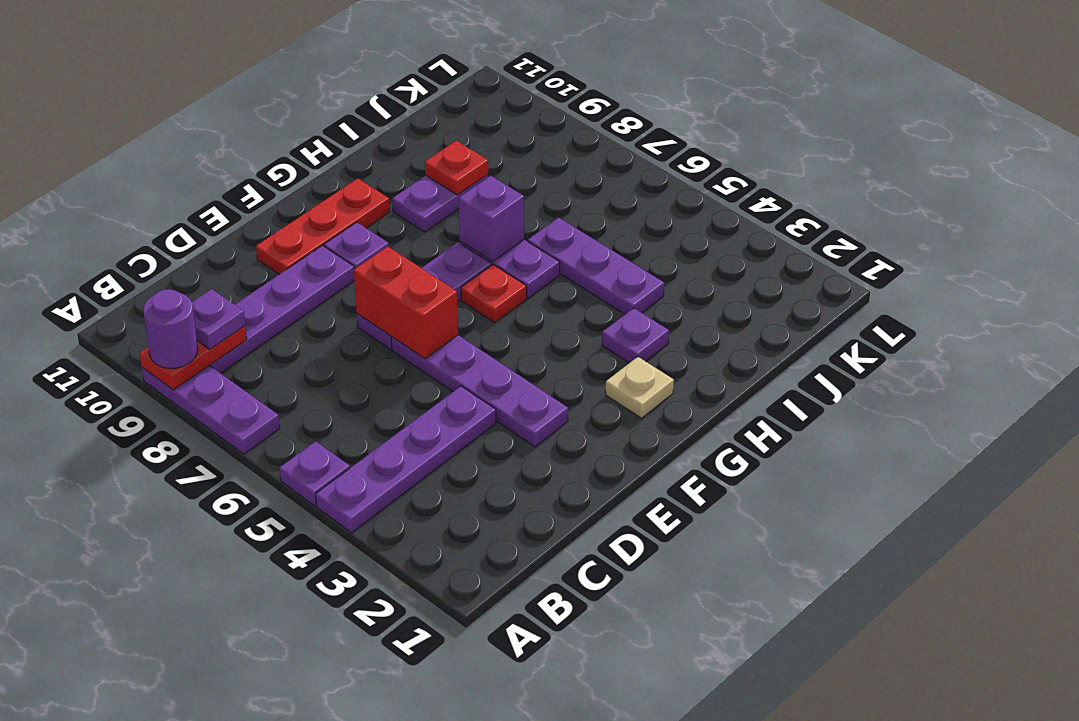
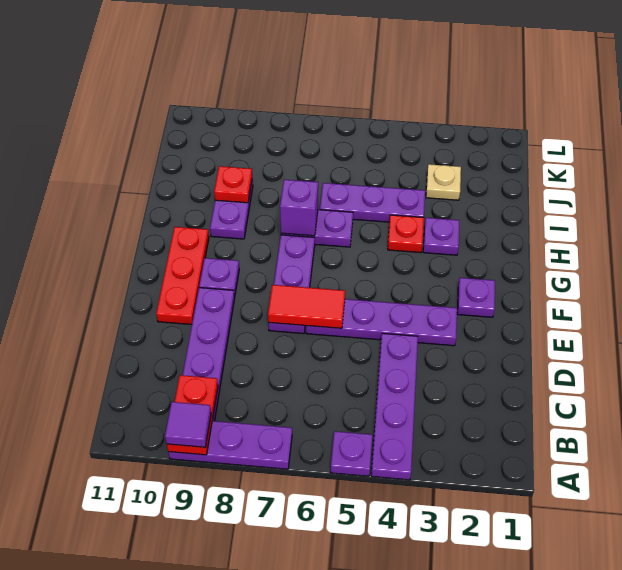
purple 1x1 round brick [143,289,198,368] -> purple 1x1 tile [165,402,211,447]
purple 1x1 plate [191,289,245,349] -> purple 1x1 plate moved to [457,278,495,317]
red 1x2 brick [354,246,458,359] -> red 1x2 tile [268,285,345,328]
tan 1x1 plate [606,357,674,418] -> tan 1x1 plate moved to [426,164,461,200]
red 1x1 plate [461,265,527,323] -> red 1x1 plate moved to [388,215,424,253]

